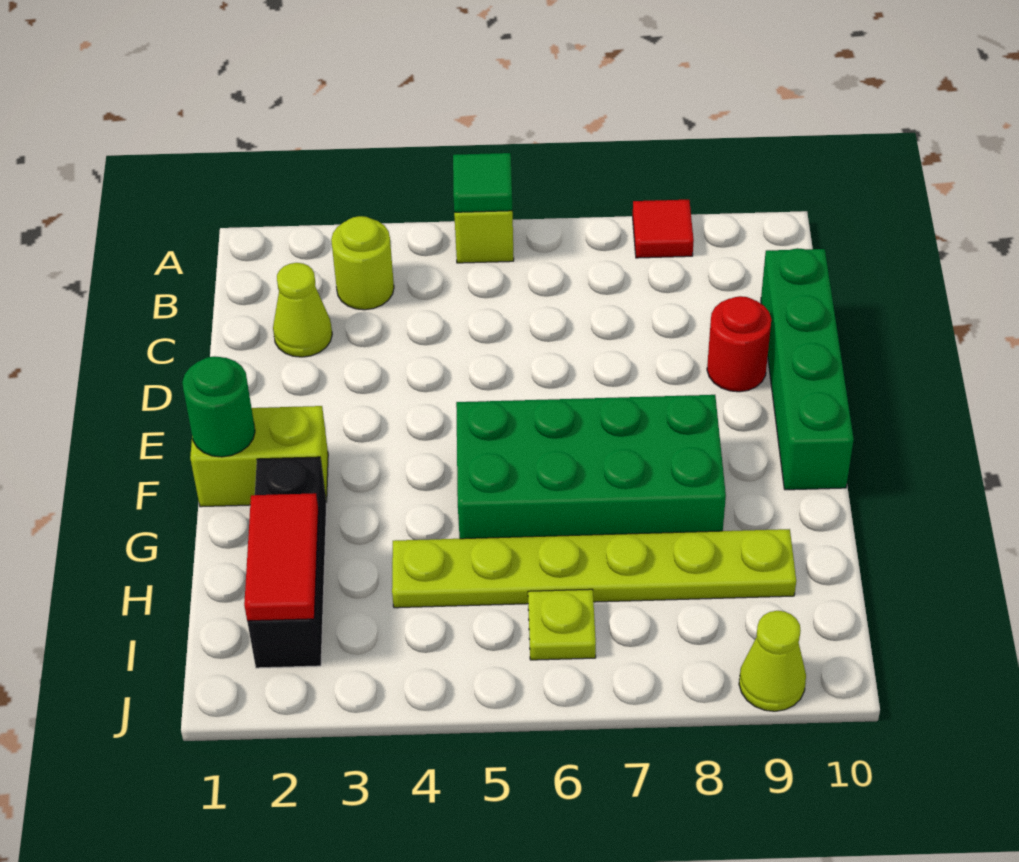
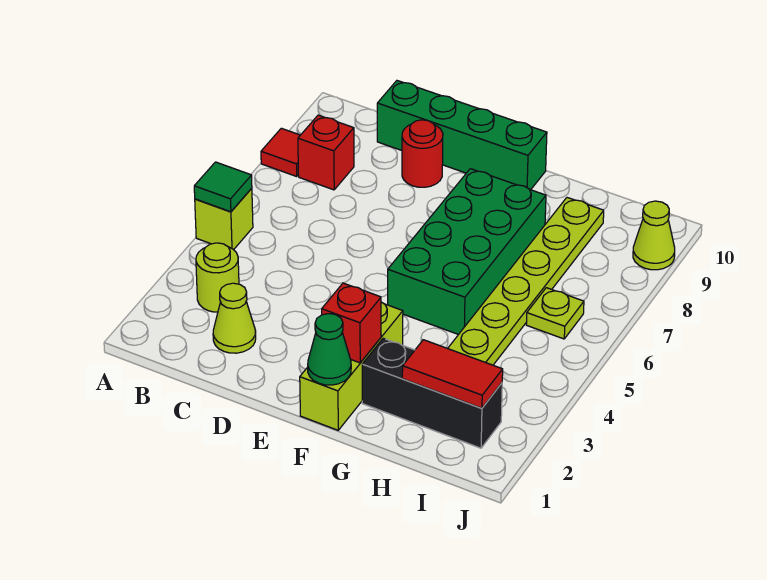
none -> red 1x1 brick [298,115,354,190]
lime 1x2 brick [190,406,328,507] -> lime 1x3 brick [300,302,403,430]
green 1x1 round brick [182,356,255,457] -> green 1x1 cone [308,314,351,385]
none -> red 1x1 brick [322,283,381,363]

